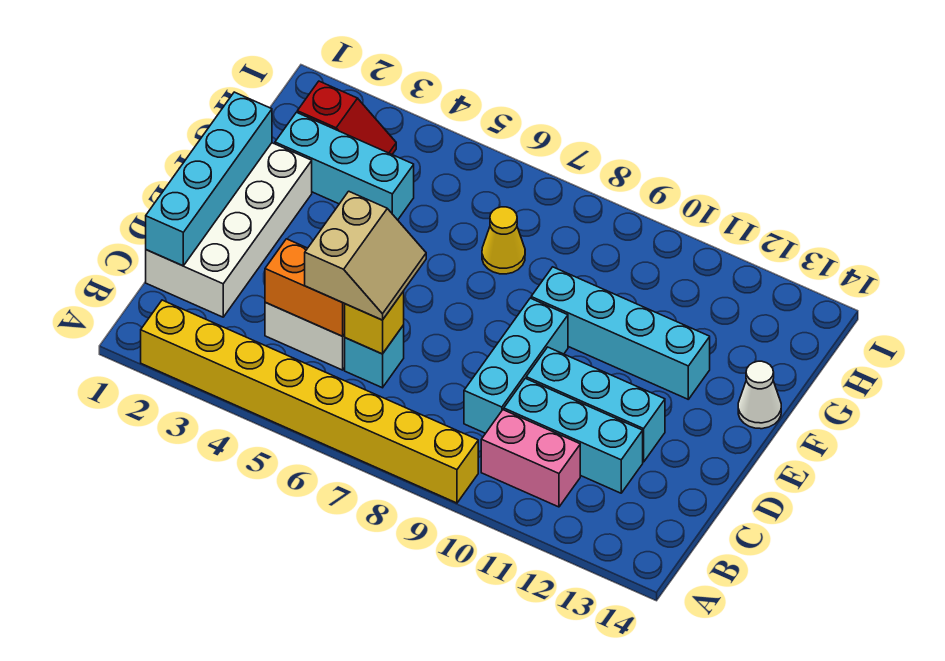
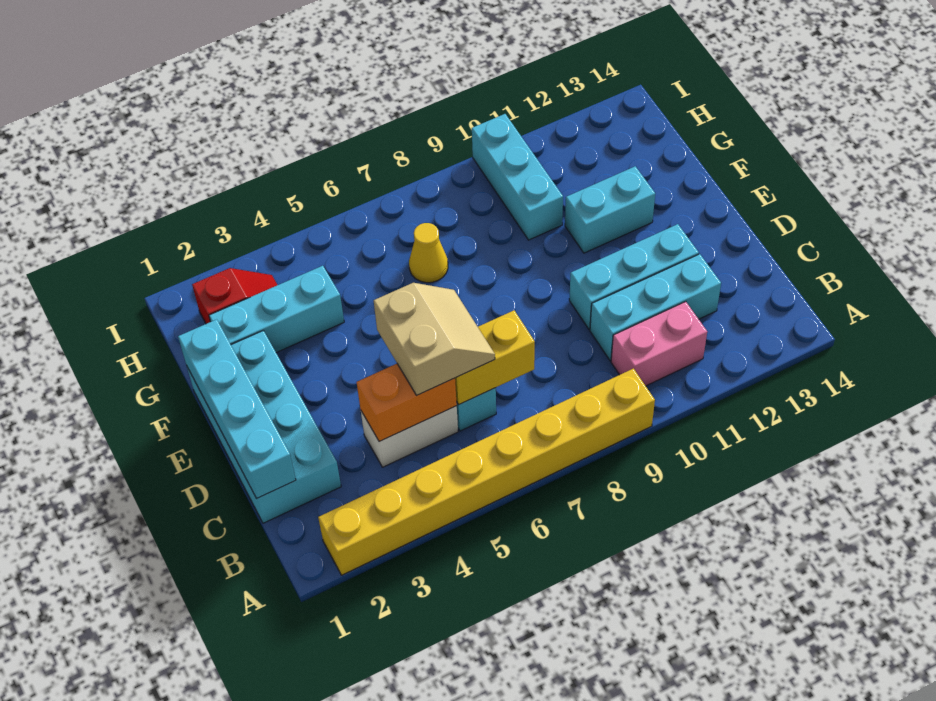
white 2x4 brick [146,143,312,317] -> cyan 2x4 brick [187,331,341,523]
yellow 1x1 brick [345,291,404,354] -> yellow 1x2 brick [455,310,535,404]
cyan 1x3 brick [464,298,568,433] -> cyan 1x3 brick moved to [472,114,563,240]
cyan 1x4 brick [531,267,710,399] -> cyan 1x2 brick [565,166,655,253]
white 1x1 cone [738,361,781,429] -> none

